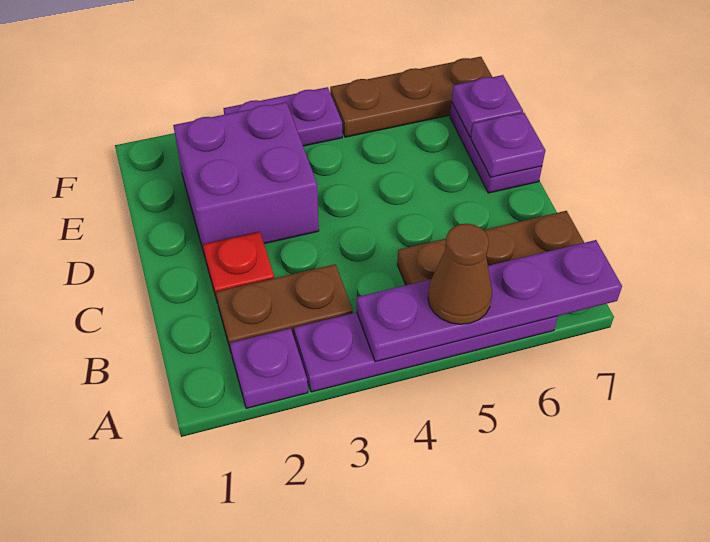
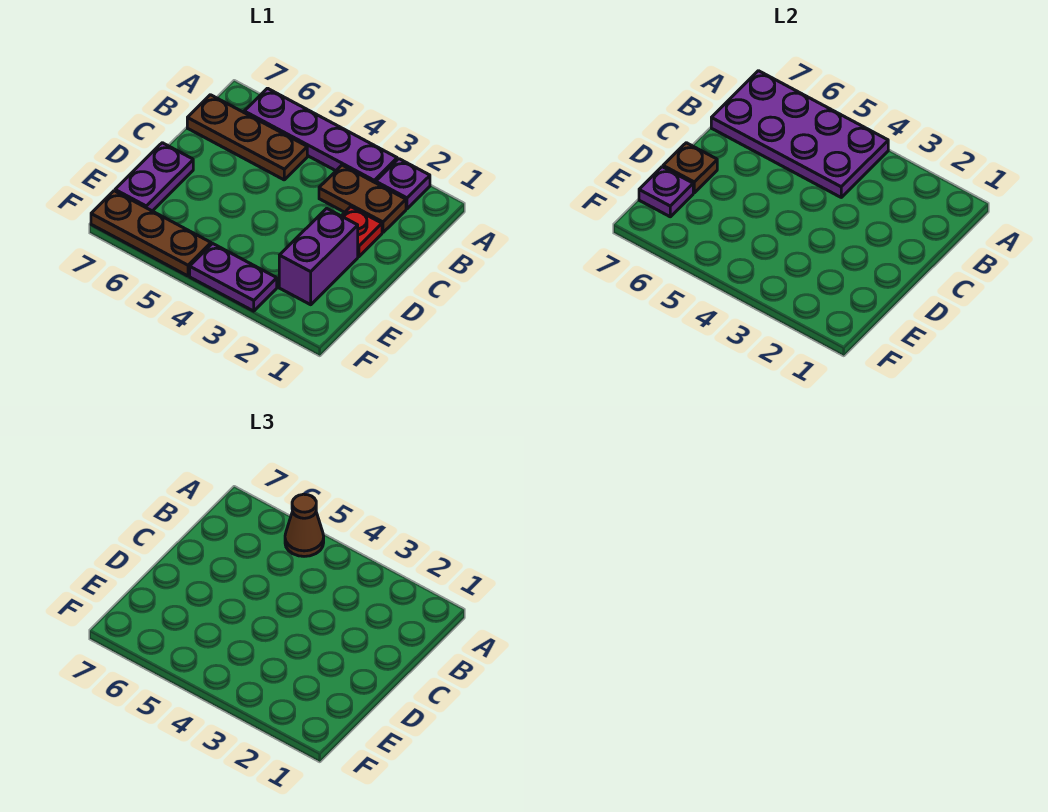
purple 1x4 plate [357,240,622,362] -> purple 2x4 plate [711,71,888,197]
purple 2x2 brick [173,102,319,253] -> purple 1x2 brick [279,208,358,305]
purple 1x1 plate [471,113,545,177] -> brown 1x1 plate [663,143,717,193]

